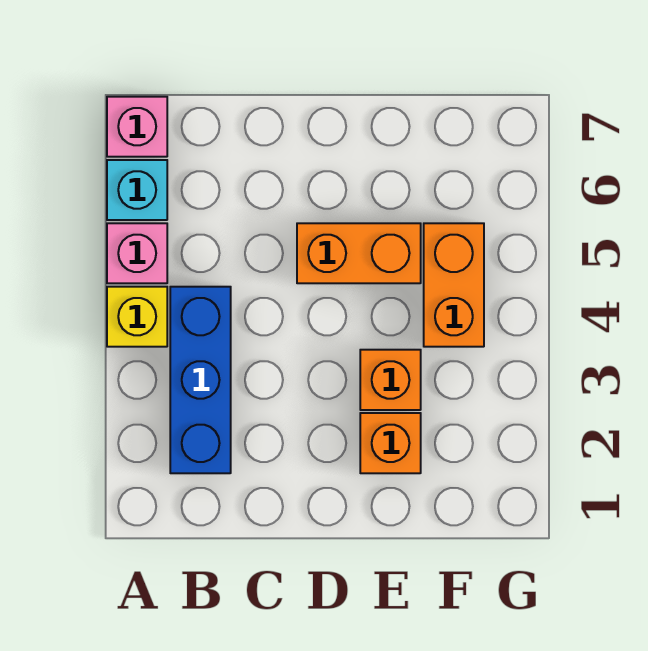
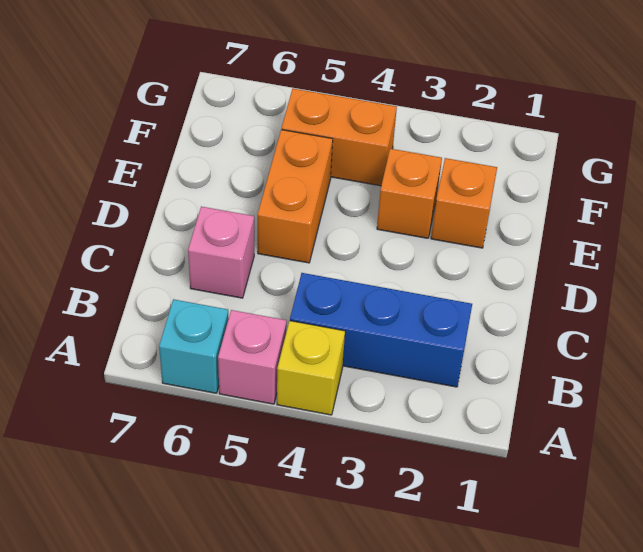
pink 1x1 brick [107,97,167,157] -> pink 1x1 brick moved to [188,207,254,298]

